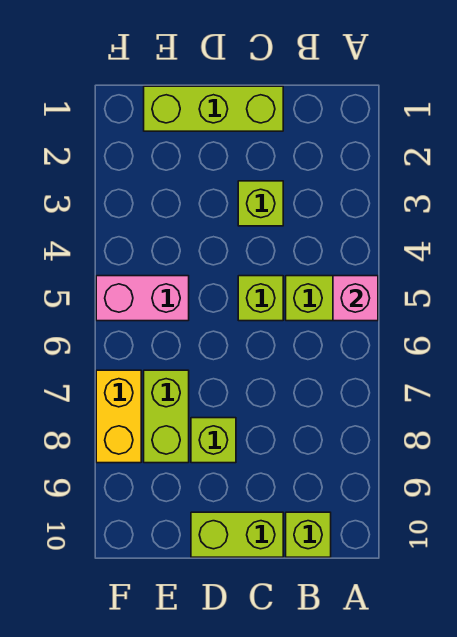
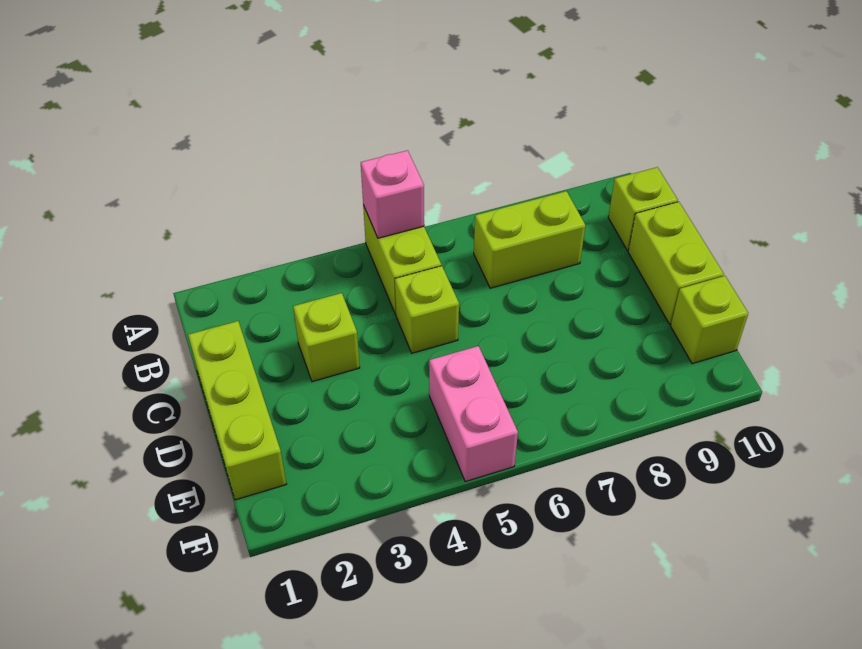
lime 1x1 brick [191,418,236,463] -> lime 1x1 brick moved to [671,276,748,364]
lime 1x2 brick [144,370,189,463] -> lime 1x2 brick moved to [474,191,585,288]
yellow 1x2 brick [96,370,141,463] -> none

